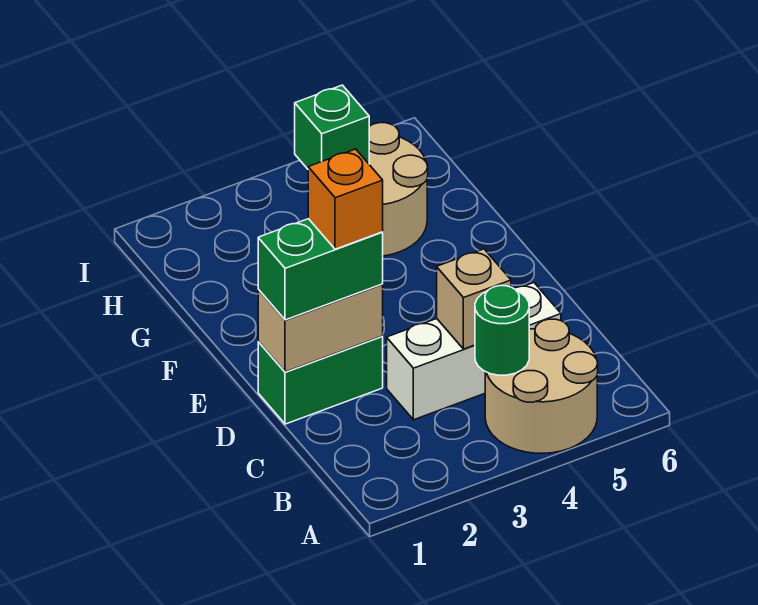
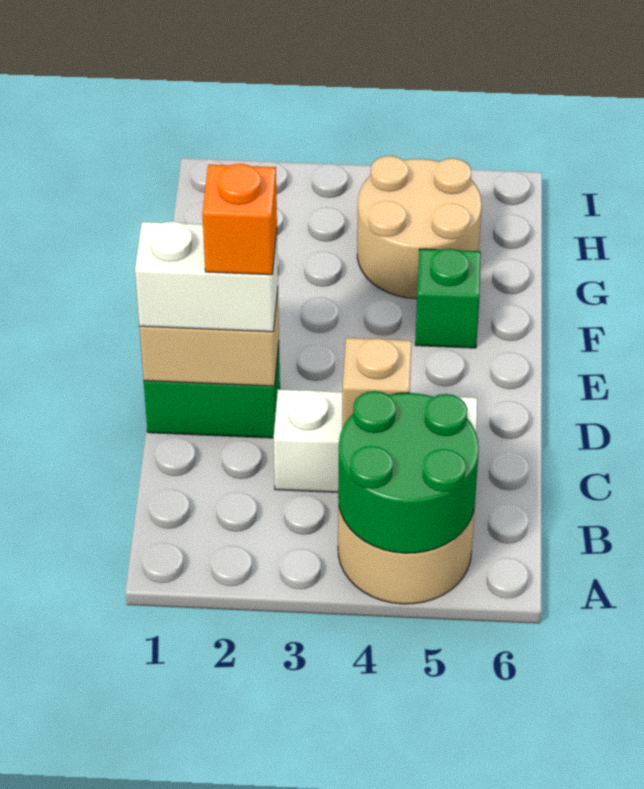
green 1x1 round brick [475,286,529,375] -> green 2x2 round brick [338,391,479,553]
green 1x2 brick [258,219,383,320] -> white 1x2 brick [135,222,278,332]
green 1x1 brick [295,85,369,169] -> green 1x1 brick moved to [415,249,481,348]

